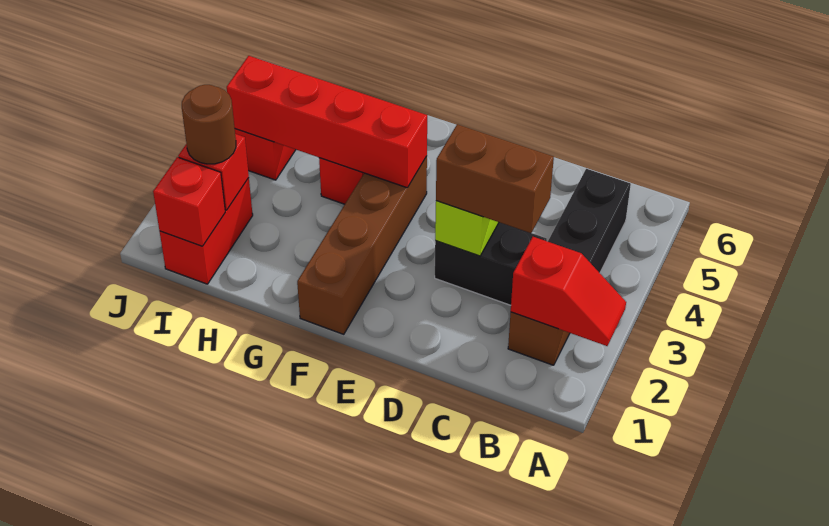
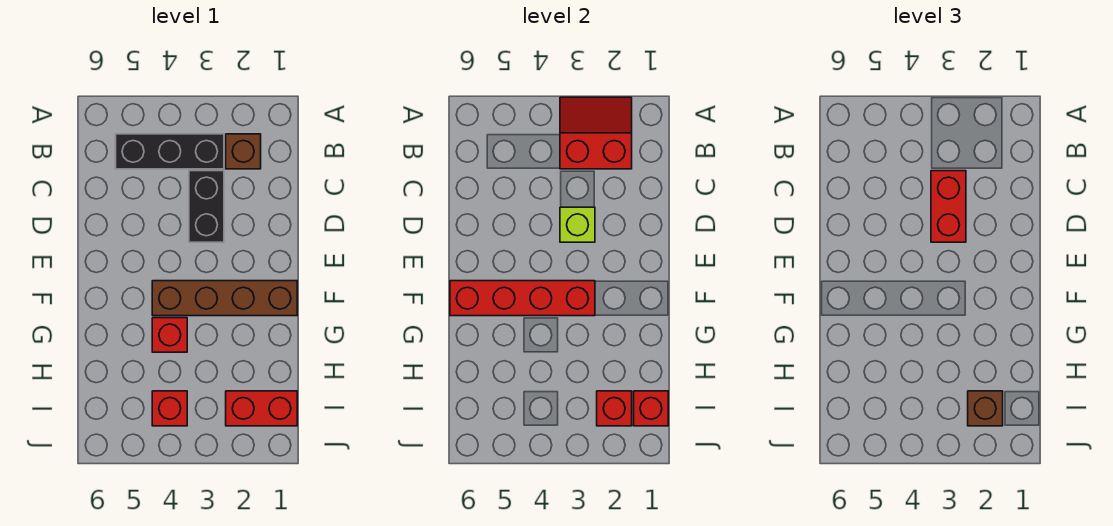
red 1x2 slope [511,237,626,346] -> red 2x2 slope [560,97,632,169]
brown 1x2 brick [436,124,554,233] -> red 1x2 brick [931,171,966,242]
red 1x4 brick [227,56,427,188] -> red 1x4 brick turned to [450,281,595,316]
brown 1x1 round brick [182,85,236,164] -> brown 1x1 brick [968,391,1003,426]

